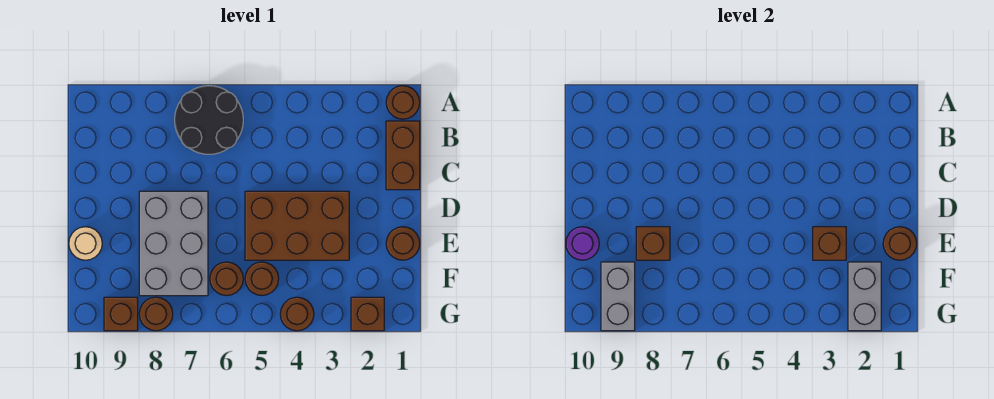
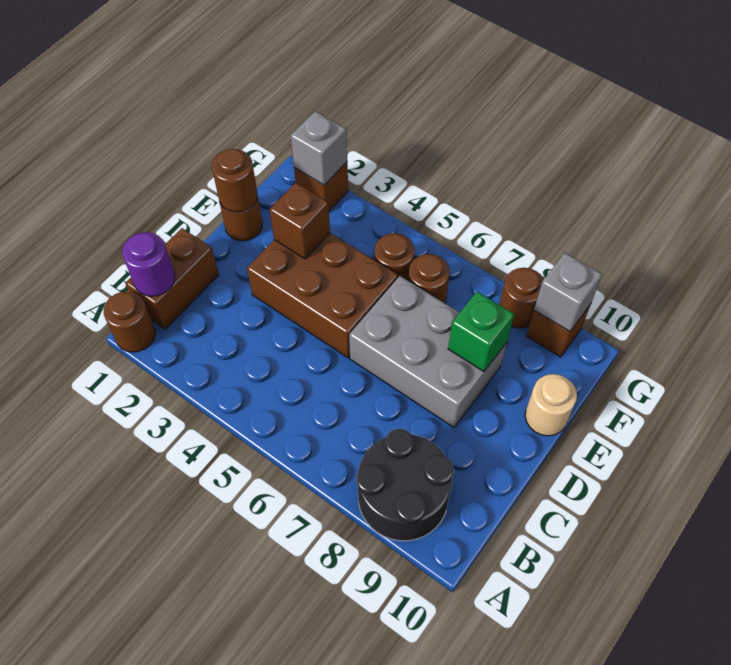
black 2x2 round brick [175,86,243,154] -> black 2x2 round brick moved to [356,429,454,541]
grey 2x3 brick [139,191,208,296] -> grey 2x3 brick turned to [349,276,507,427]
brown 1x1 brick [636,227,670,260] -> green 1x1 brick [448,292,514,371]
purple 1x1 round brick [566,227,599,260] -> purple 1x1 round brick moved to [122,232,175,296]
grey 1x2 brick [848,262,881,331] -> grey 1x1 brick [291,111,347,185]
grey 1x2 brick [601,262,635,331] -> grey 1x1 brick [534,253,602,332]
brown 1x1 round brick [280,297,314,331] -> none

